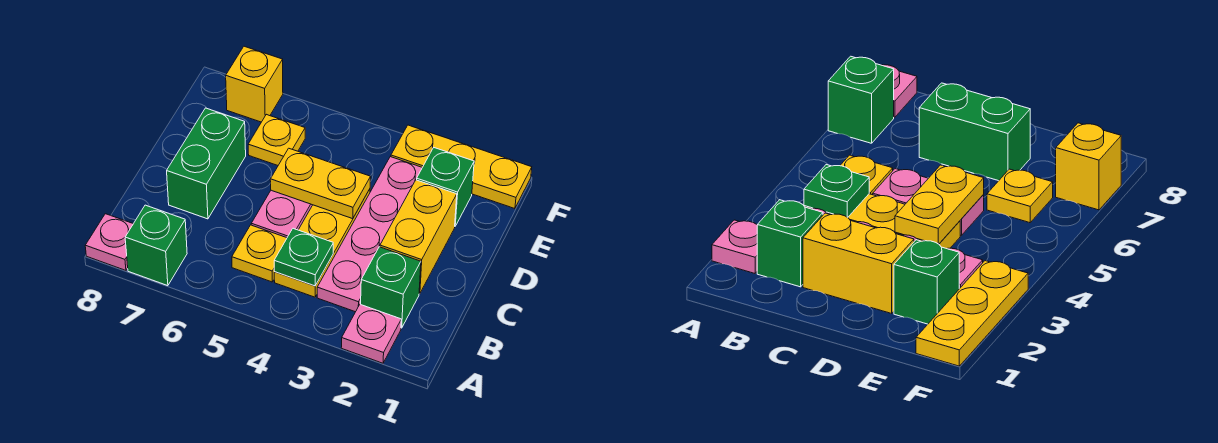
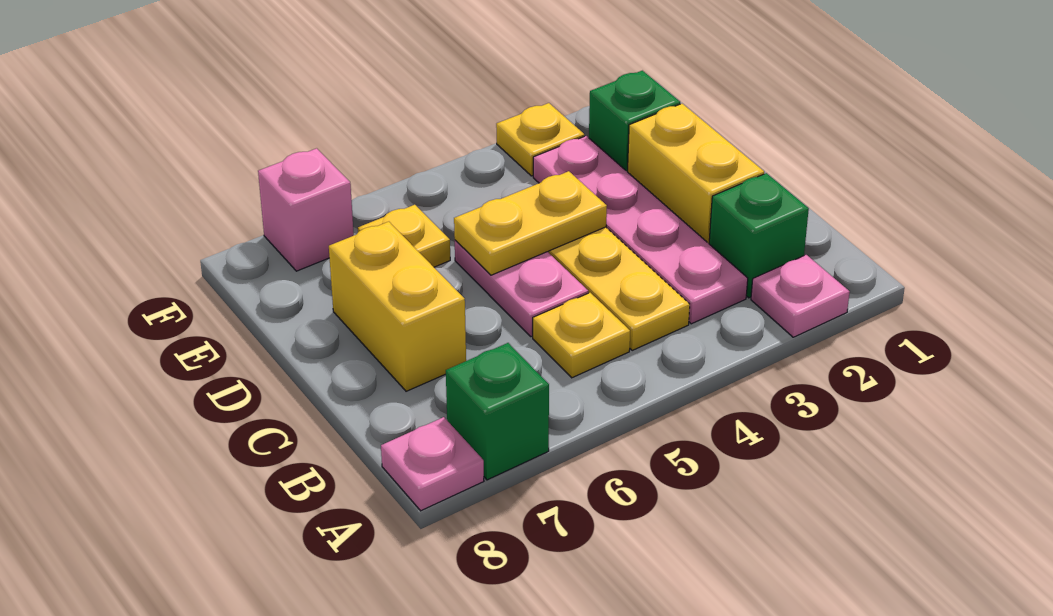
green 1x1 plate [274,228,333,286] -> none
green 1x2 brick [167,108,246,219] -> yellow 1x2 brick [329,222,466,391]
yellow 1x3 plate [391,125,532,209] -> yellow 1x1 plate [496,103,584,176]
yellow 1x1 brick [226,46,283,122] -> pink 1x1 brick [258,148,354,271]

